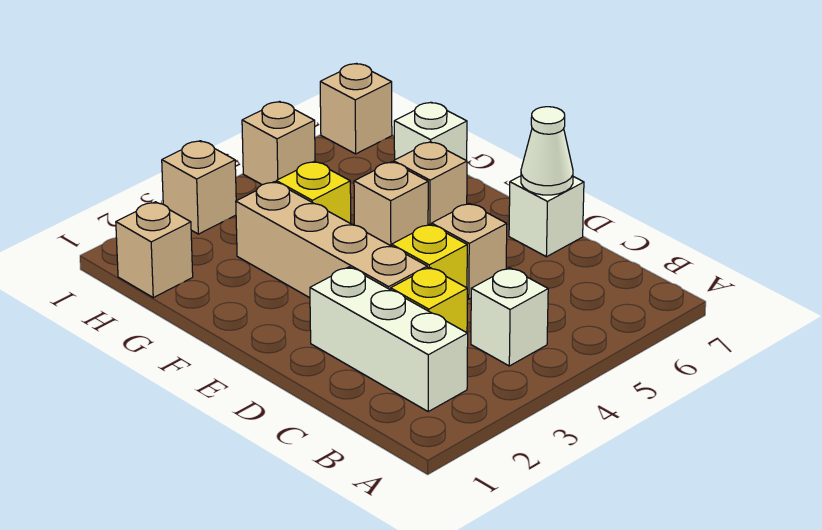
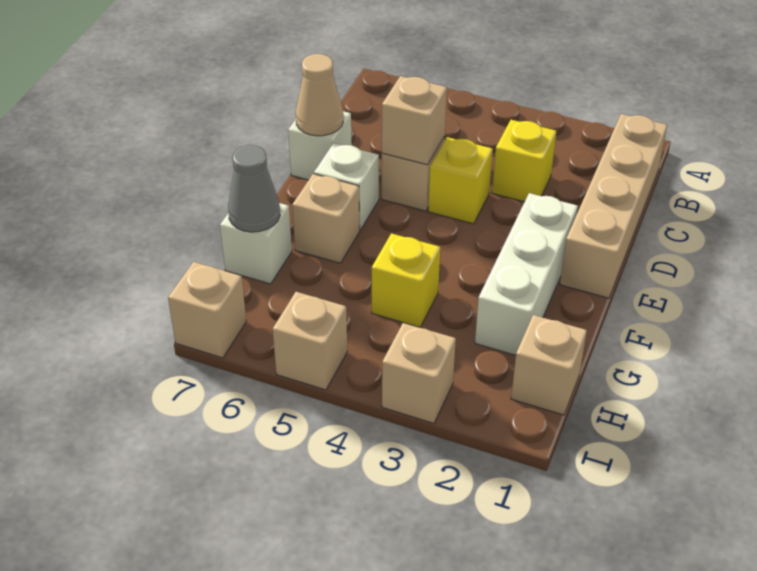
white 1x3 brick [310,267,468,411] -> white 1x3 brick moved to [475,193,578,355]
white 1x1 brick [471,268,548,366] -> white 1x1 brick moved to [314,143,379,230]
tan 1x4 brick [236,182,427,298] -> tan 1x4 brick moved to [560,114,667,298]
white 1x1 cone [521,107,573,195] -> tan 1x1 cone [296,54,343,136]
tan 1x1 brick [354,162,428,246] -> tan 1x1 brick moved to [382,76,447,165]
none -> grey 1x1 cone [228,145,280,232]

